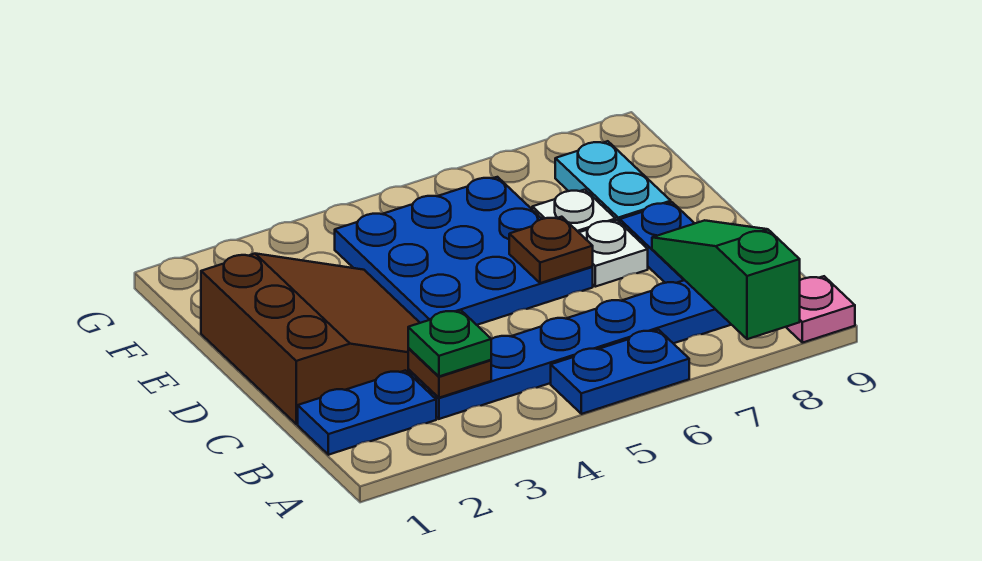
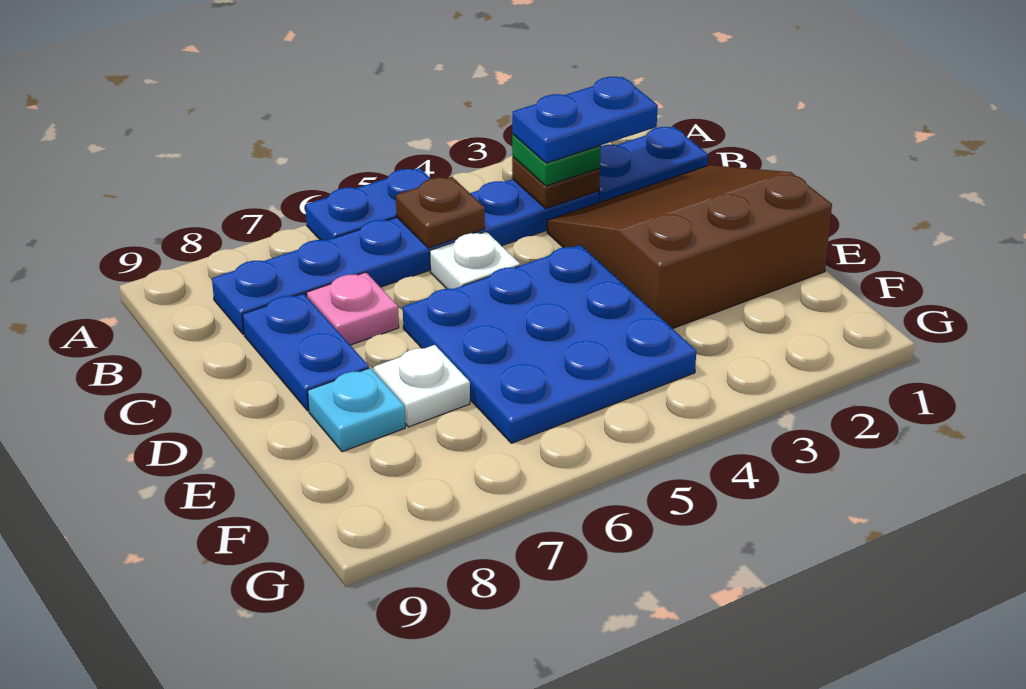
green 1x3 slope [652,220,800,339] -> none
pink 1x1 plate [786,276,855,343] -> pink 1x1 plate moved to [307,272,399,345]
none -> blue 1x2 plate [512,77,658,163]
brown 3x3 slope [201,254,420,424] -> brown 3x3 slope turned to [547,165,832,329]
brown 1x1 plate [509,217,593,283] -> brown 1x1 plate moved to [396,177,485,248]
white 1x1 plate [579,220,648,287] -> white 1x1 plate moved to [430,232,520,289]
cyan 1x2 plate [555,141,671,222] -> cyan 1x1 plate [308,368,405,452]

